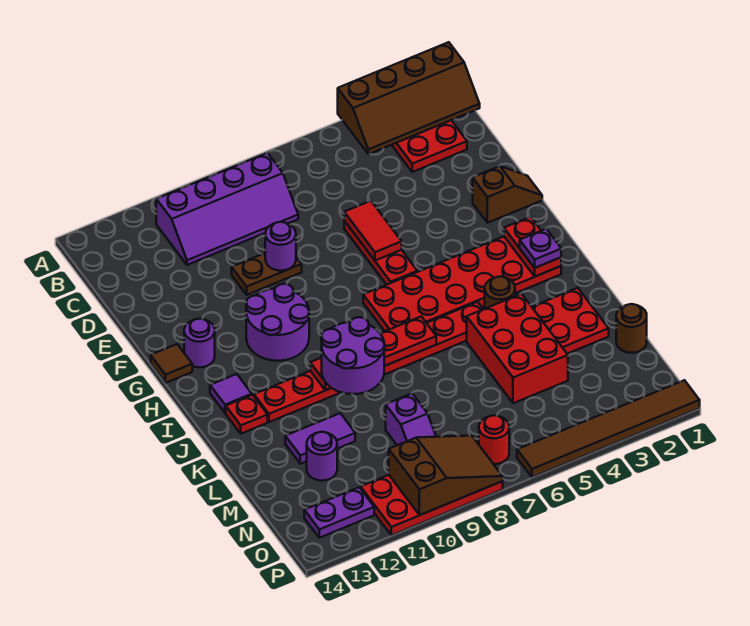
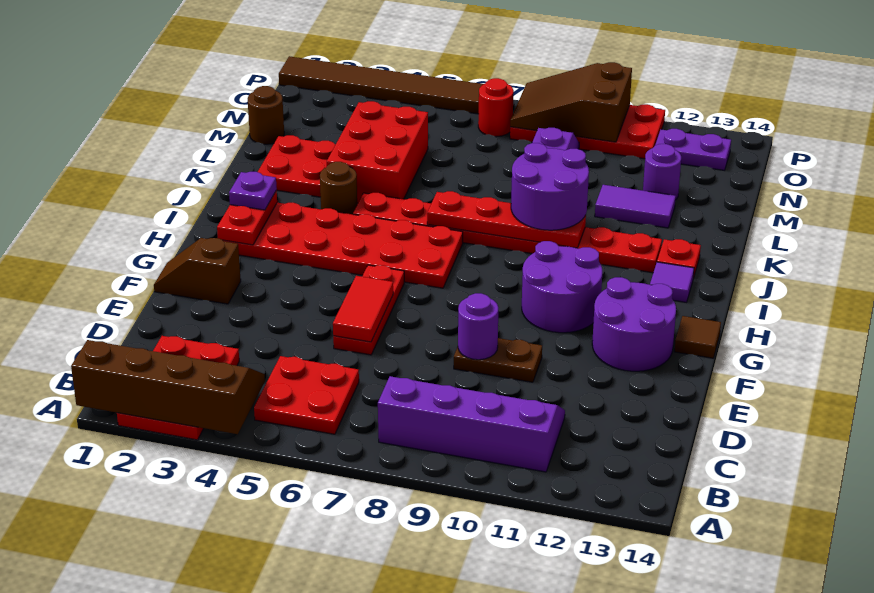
none -> red 2x2 plate [254,356,359,434]
purple 1x1 round brick [184,319,215,367] -> purple 2x2 round brick [592,277,676,371]

